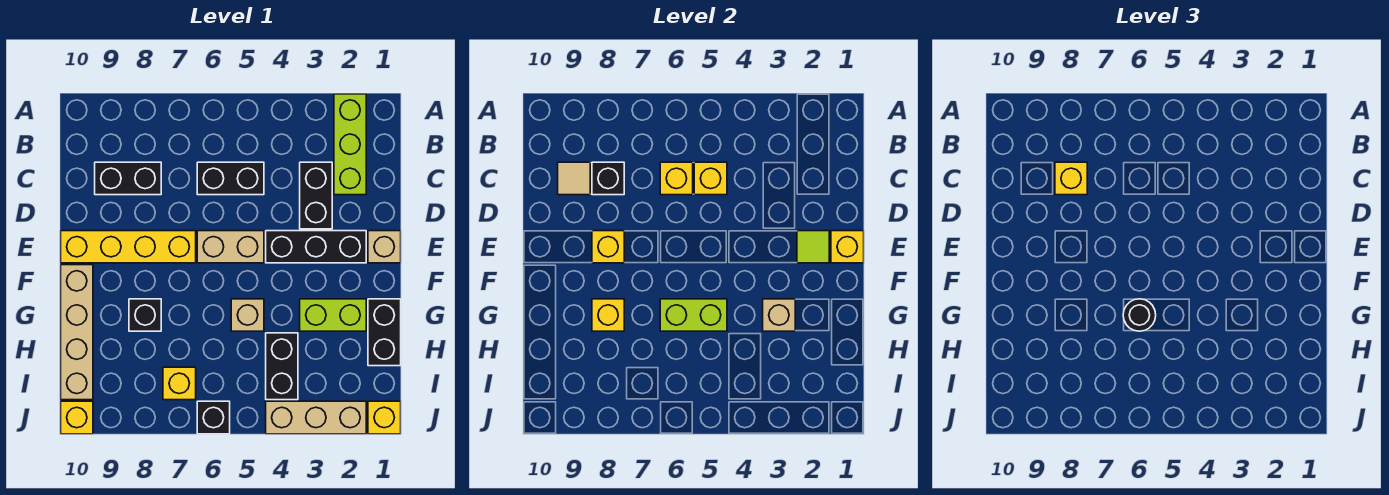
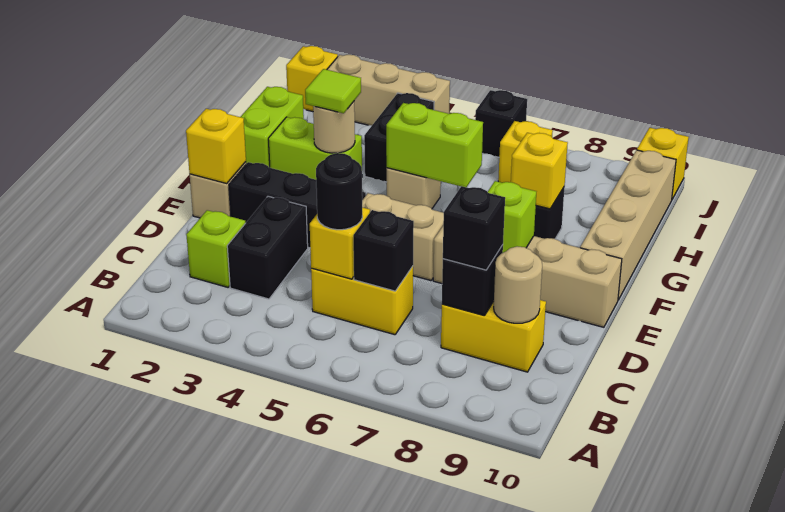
lime 1x3 brick [334,94,366,195] -> lime 1x1 brick [186,210,246,287]
black 1x2 brick [197,162,264,195] -> yellow 1x2 brick [311,266,413,335]
yellow 1x1 brick [660,162,693,195] -> black 1x1 brick [353,210,414,291]
black 1x2 brick [95,162,161,195] -> yellow 1x2 brick [441,300,546,372]
yellow 1x1 brick [1055,162,1087,195] -> black 1x1 brick [443,186,505,270]
tan 1x1 tile [558,162,590,195] -> tan 1x1 round brick [494,246,542,323]
lime 1x1 tile [797,231,829,263] -> lime 1x1 tile moved to [305,69,361,113]
yellow 1x4 brick [61,231,196,263] -> tan 1x4 brick [433,226,622,327]
yellow 1x1 brick [592,231,624,263] -> lime 1x1 brick [488,181,536,253]
black 1x2 brick [368,299,401,366] -> lime 1x2 brick [241,87,304,168]
tan 1x1 brick [763,299,795,331] -> tan 1x1 round brick [313,102,355,153]
black 1x1 round brick [1123,299,1156,331] -> black 1x1 round brick moved to [316,153,362,230]

